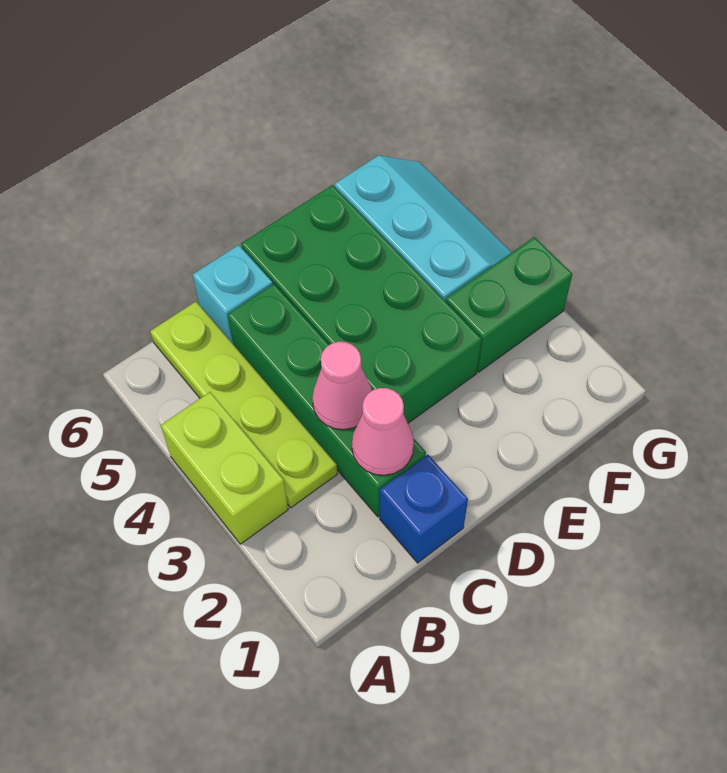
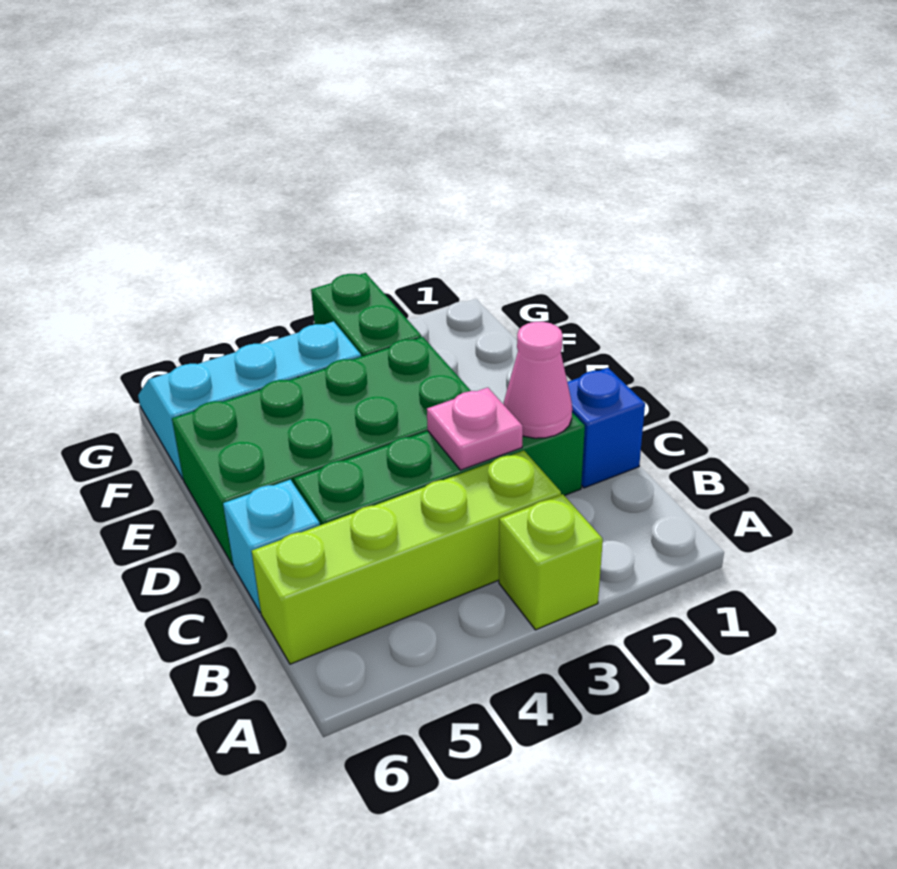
lime 1x2 brick [161,392,288,544] -> lime 1x1 brick [499,494,603,630]
lime 1x4 plate [150,302,337,508] -> lime 1x4 brick [252,451,561,664]
pink 1x1 cone [312,342,372,430] -> pink 1x1 plate [427,388,523,470]

